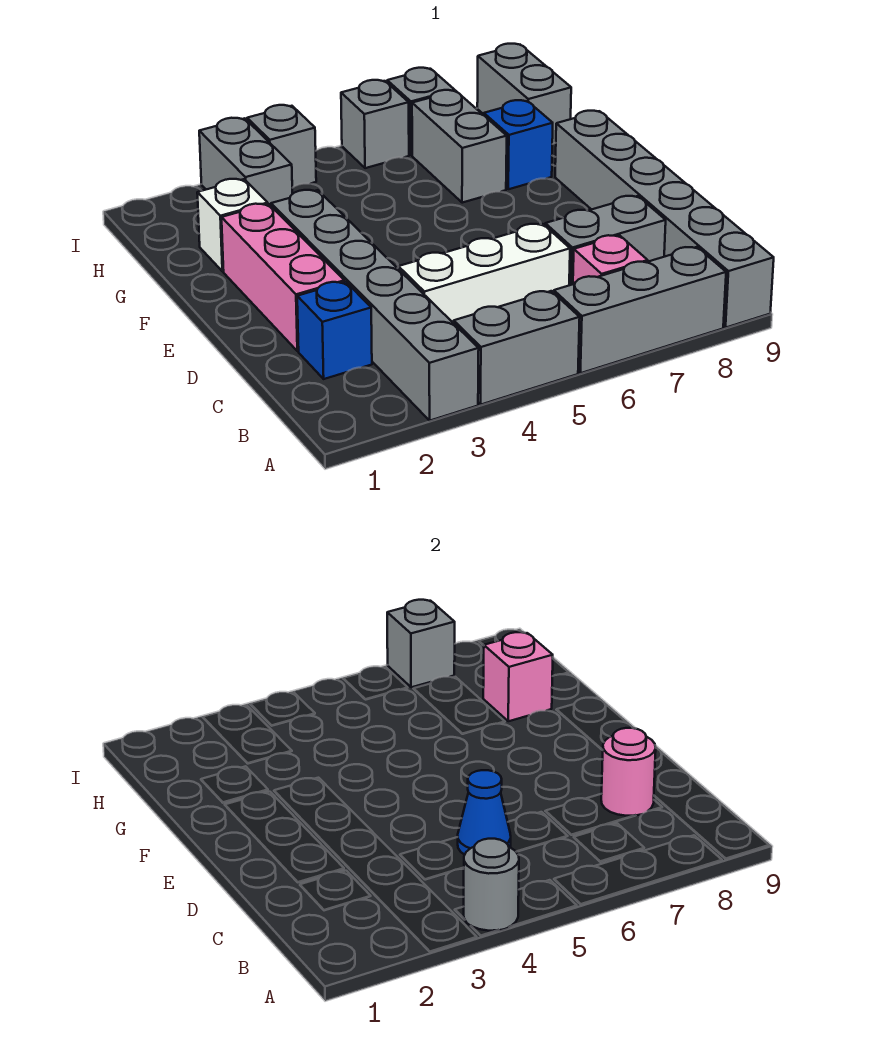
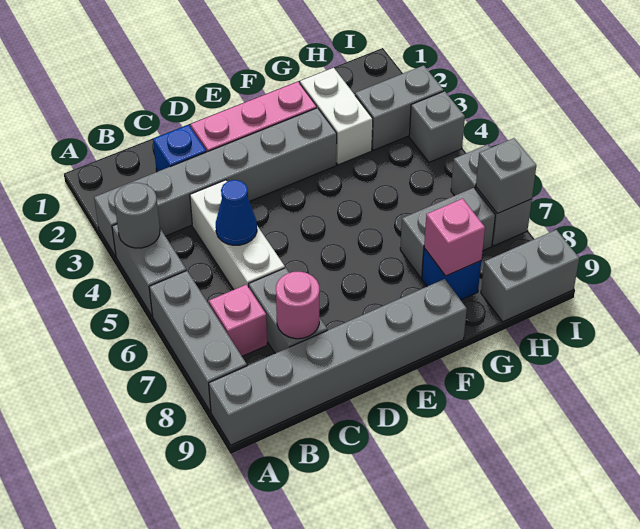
white 1x1 brick [197,179,268,271] -> white 1x2 brick [300,68,373,165]

